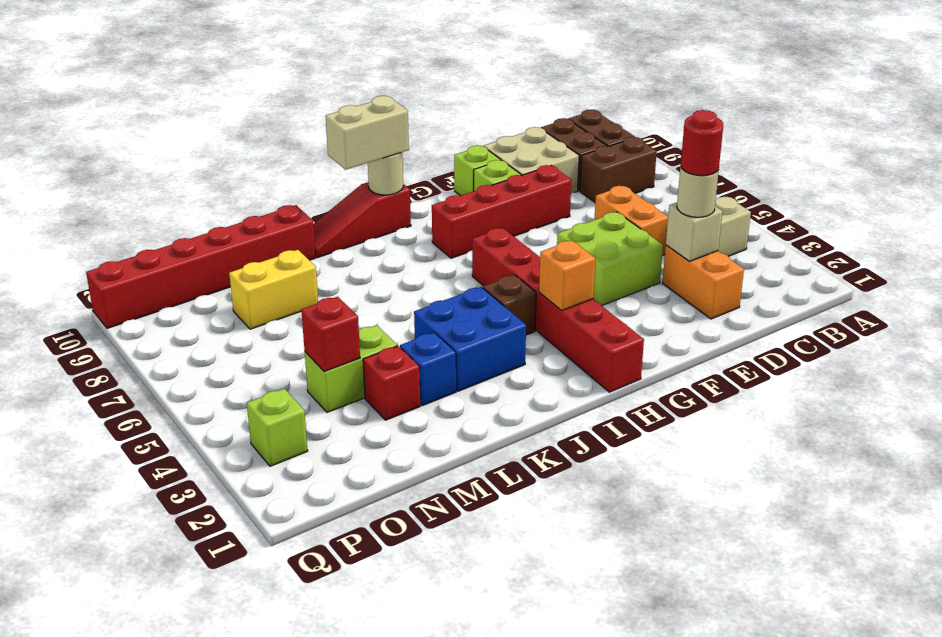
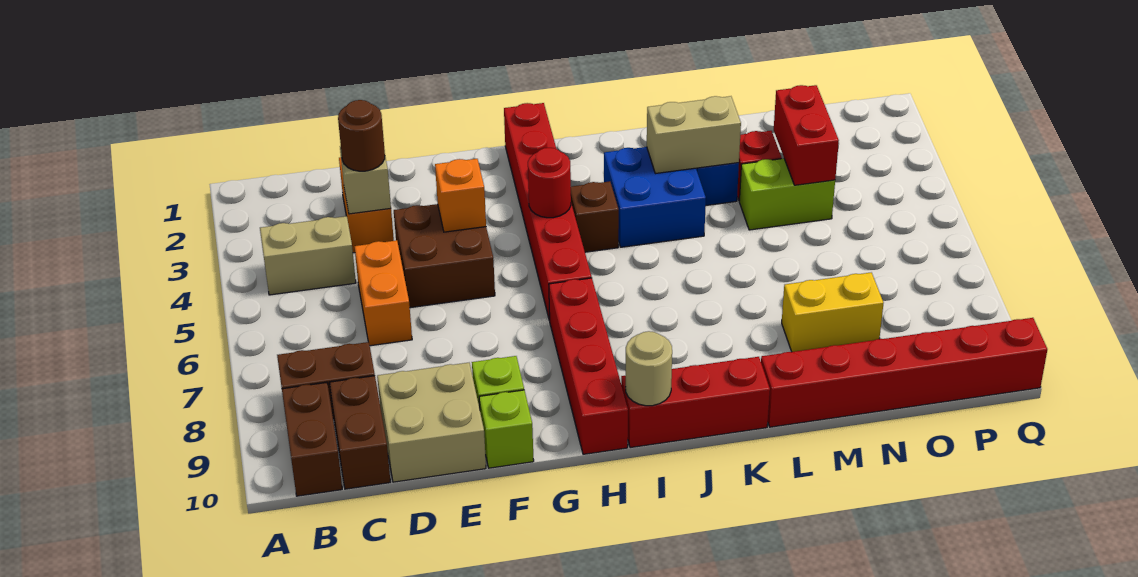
tan 1x1 round brick [677,167,719,217] -> brown 1x1 round brick [338,100,385,171]
red 1x1 round brick [681,110,723,176] -> red 1x1 round brick moved to [528,148,571,218]
lime 2x2 brick [557,212,663,305] -> brown 2x2 brick [394,204,495,308]
red 1x4 brick [432,165,571,258] -> red 1x4 brick turned to [549,278,628,454]
orange 1x1 brick [539,240,595,311] -> orange 1x1 brick moved to [435,159,486,232]
red 1x3 slope [313,182,411,258] -> red 1x3 brick [621,357,770,448]
tan 1x2 brick [326,96,409,170] -> tan 1x2 brick moved to [647,96,741,174]
red 1x1 brick [301,297,360,372] -> red 1x2 brick [774,85,839,185]
lime 1x1 brick [247,389,308,466] -> none

